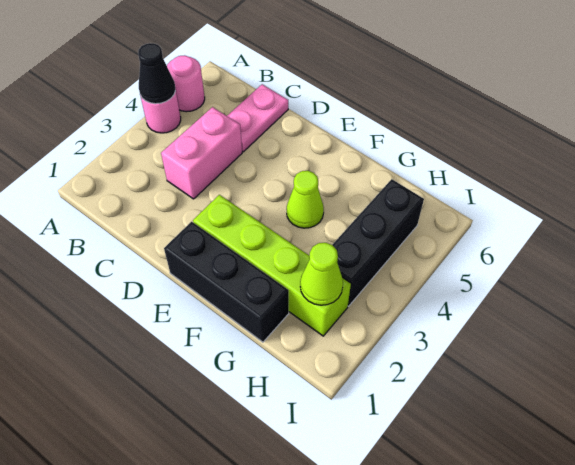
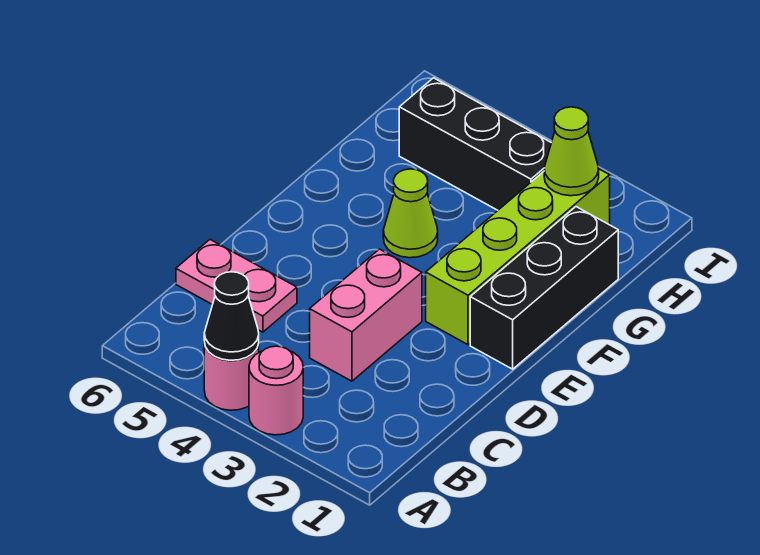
pink 1x1 round brick [167,55,205,112] -> pink 1x1 round brick moved to [249,346,303,435]
pink 1x2 brick [161,107,242,199] -> pink 1x2 brick turned to [310,249,422,381]

